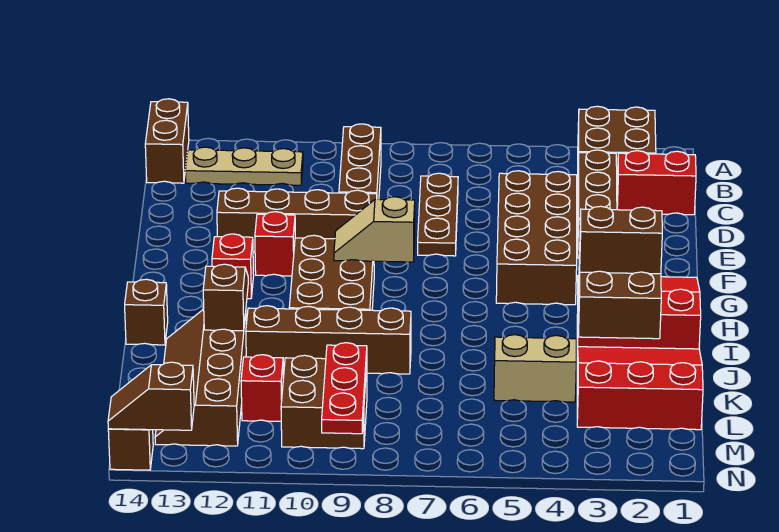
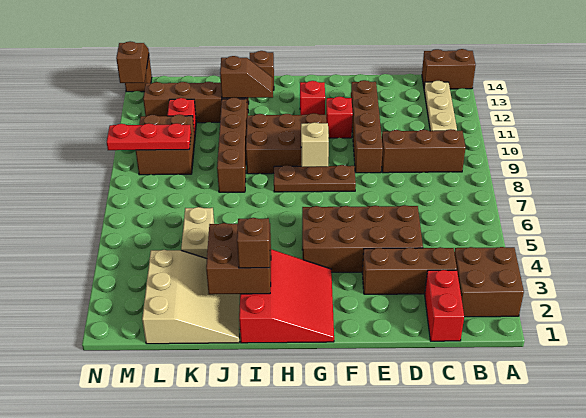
brown 1x3 plate [418,173,458,256] -> brown 1x3 plate moved to [274,165,356,192]
brown 1x2 brick [580,206,662,274] -> brown 1x1 brick [237,218,270,268]
red 3x3 slope [577,347,703,430] -> tan 3x3 slope [142,250,240,344]

